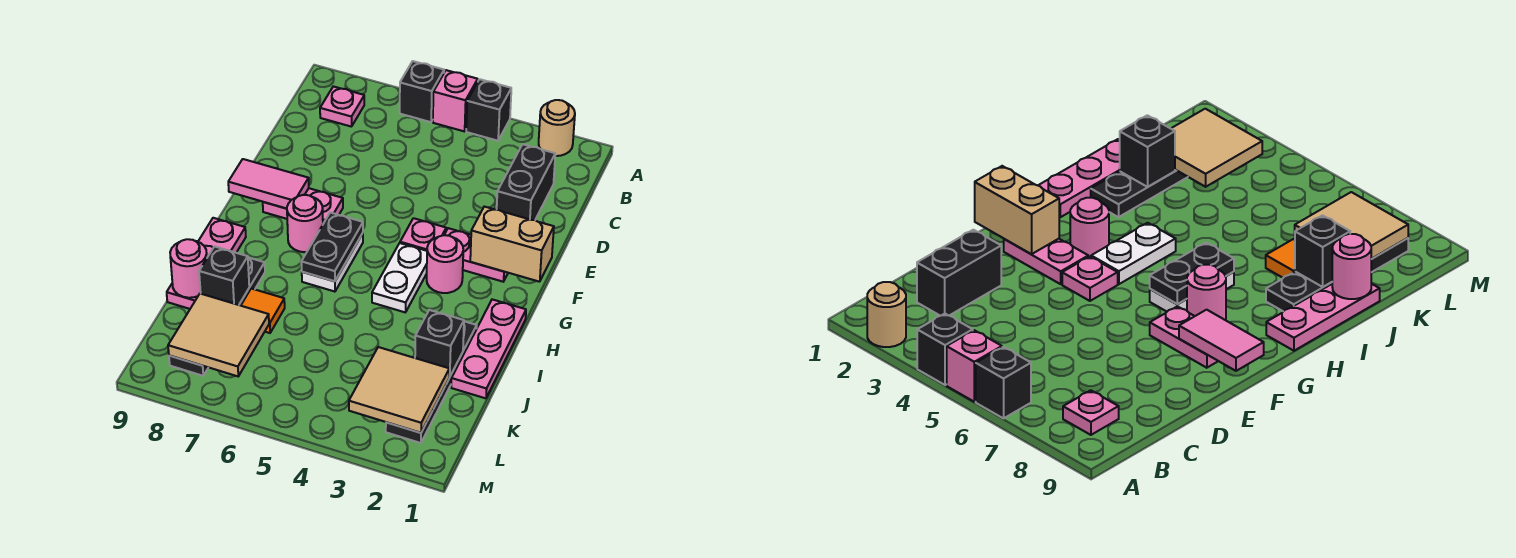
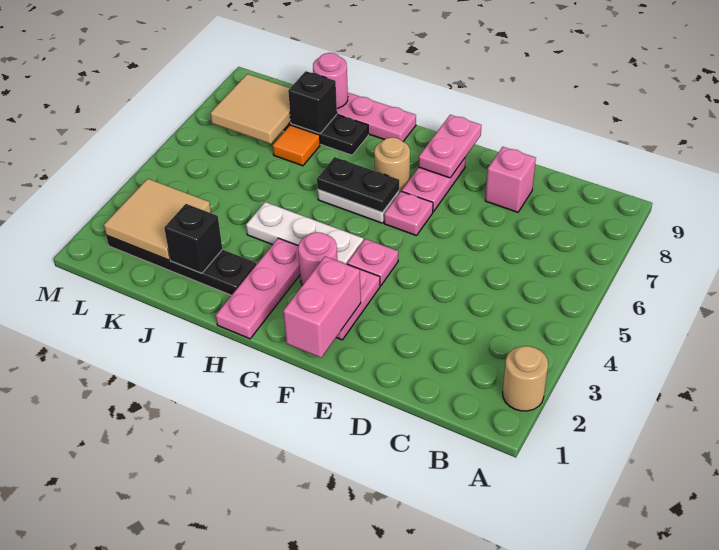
black 1x1 brick [466,79,511,141] -> none
pink 1x1 brick [433,70,478,131] -> pink 1x1 brick moved to [485,147,536,212]
black 1x1 brick [400,61,444,122] -> none
pink 1x1 plate [320,86,364,127] -> pink 1x1 plate moved to [384,191,433,236]
black 1x2 brick [497,144,555,220] -> none
tan 1x2 brick [470,207,554,282] -> pink 1x2 brick [283,257,361,358]
pink 1x2 tile [228,159,309,209] -> pink 1x2 plate [418,115,481,178]
white 1x2 plate [372,243,427,312] -> white 1x3 plate [246,202,364,264]
pink 1x1 round brick [287,195,323,252] -> tan 1x1 round brick [374,137,410,193]
pink 1x3 plate [451,299,526,398] -> pink 1x3 plate turned to [216,238,300,339]

